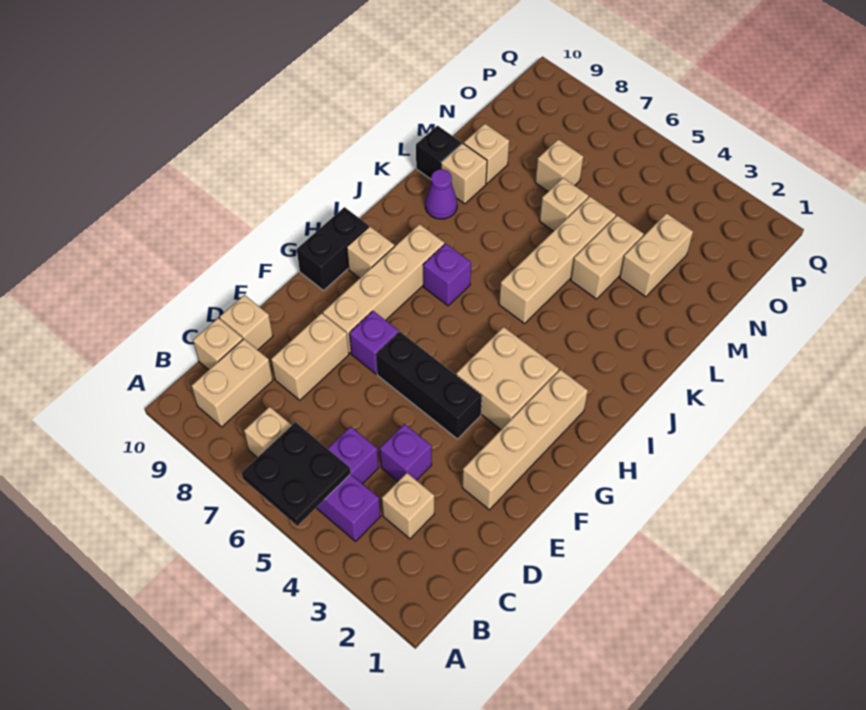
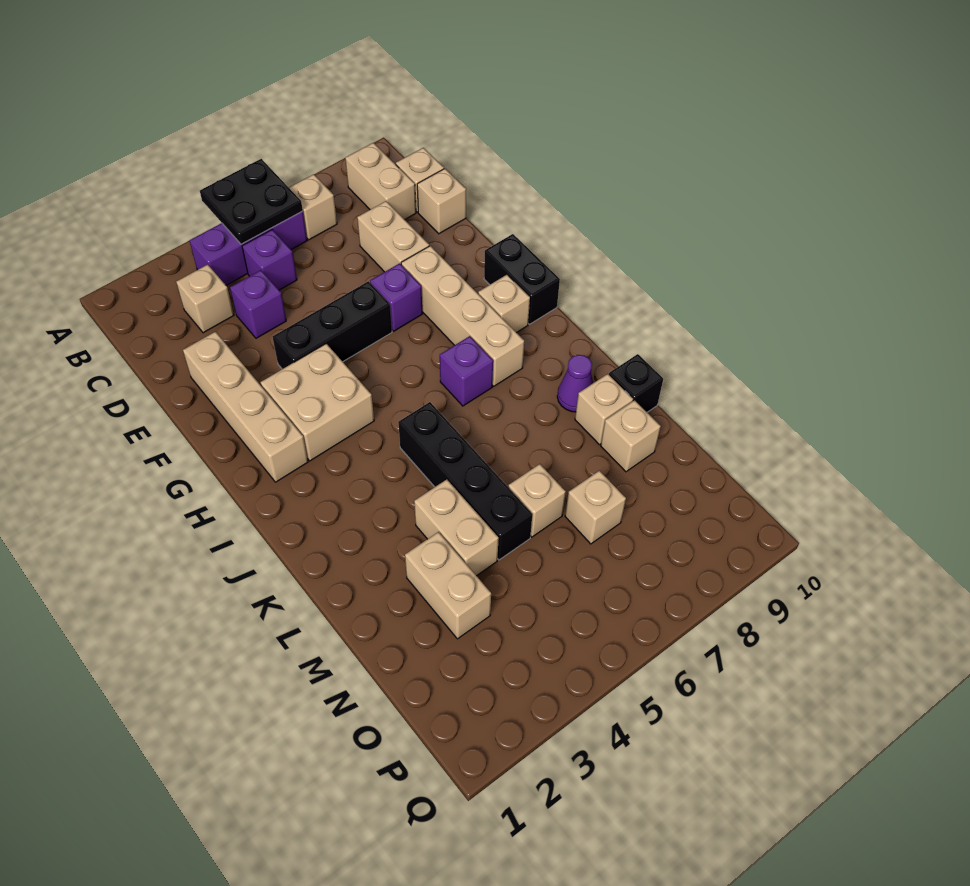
tan 1x4 brick [499,197,616,324] -> black 1x4 brick [398,402,533,560]

